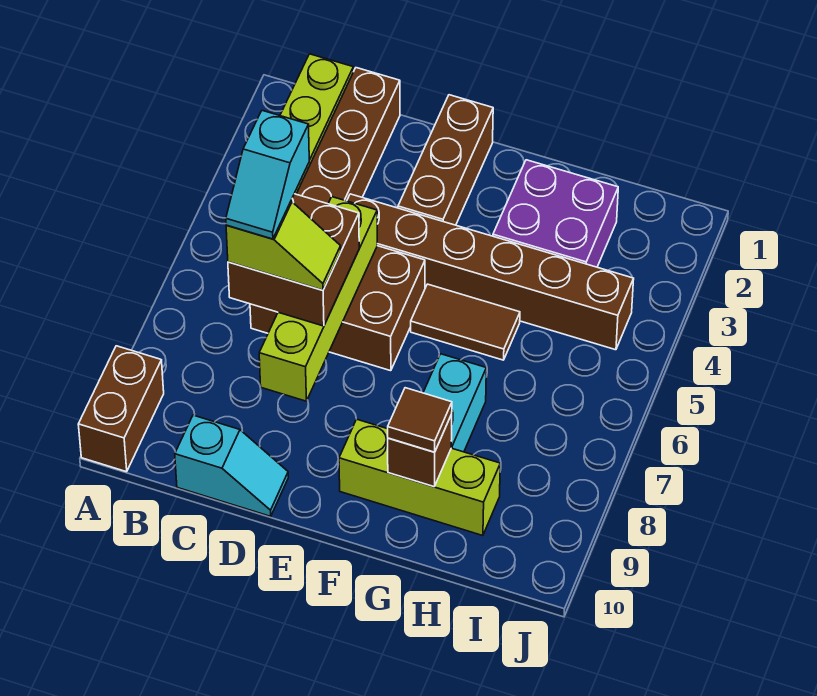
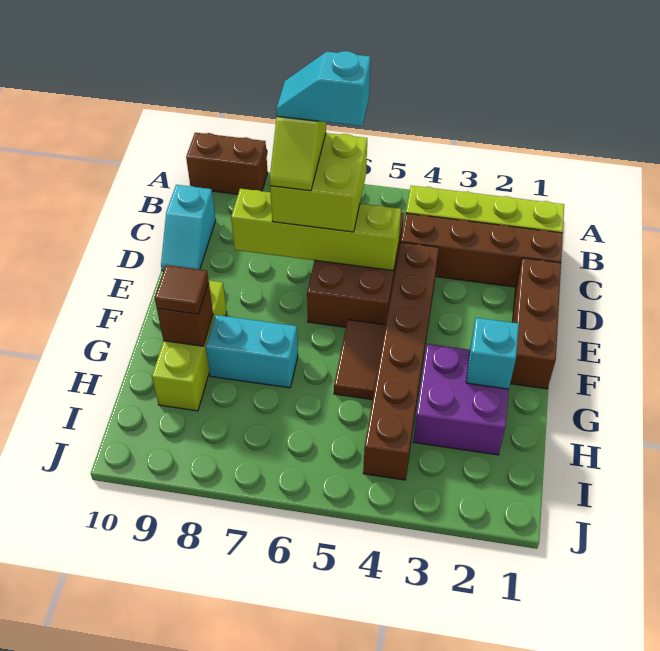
brown 2x2 brick [228,194,359,326] -> lime 2x2 brick [270,133,367,232]
brown 1x3 brick [398,95,493,225] -> brown 1x3 brick turned to [510,258,561,389]
none -> cyan 1x1 brick [466,318,519,389]

